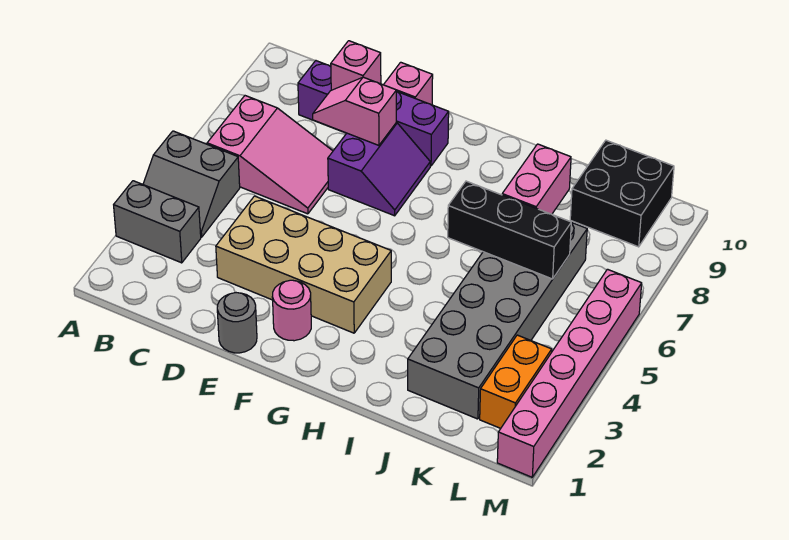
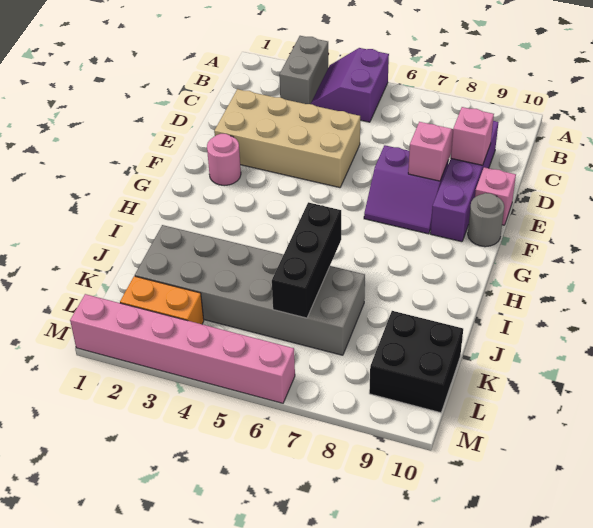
grey 2x2 slope [143,131,240,237] -> purple 2x2 slope [311,48,389,122]
pink 2x3 slope [207,96,333,214] -> none
tan 2x4 brick [216,196,391,333] -> tan 2x4 brick turned to [214,89,360,188]
grey 1x1 round brick [217,293,257,353] -> grey 1x1 round brick moved to [468,193,504,247]
pink 1x2 brick [502,144,571,214] -> none

